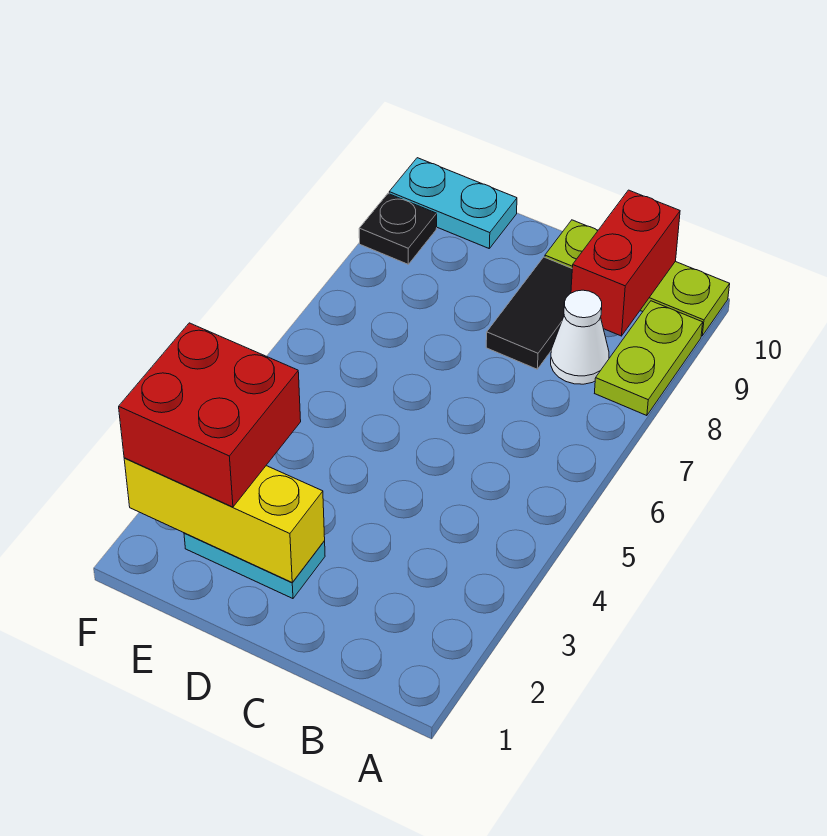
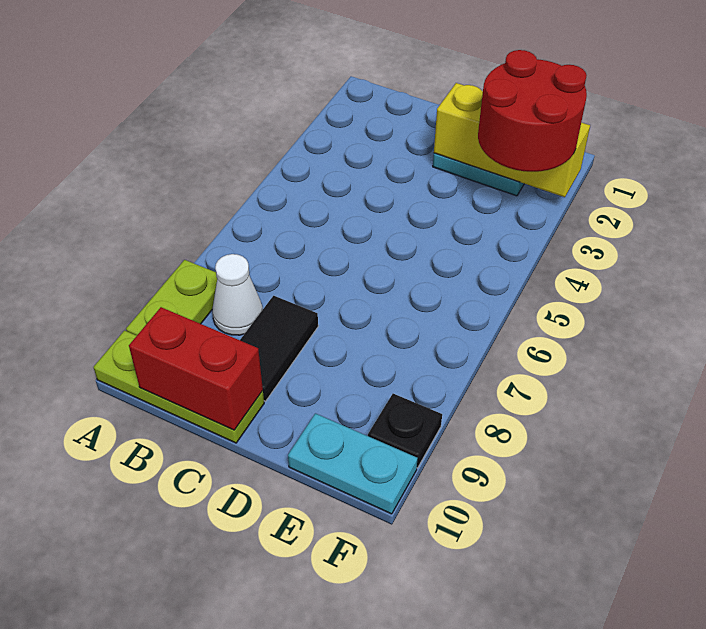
red 1x2 brick [571,190,680,336] -> red 1x2 brick turned to [129,307,263,430]
red 2x2 brick [119,323,301,507] -> red 2x2 round brick [478,50,587,172]

